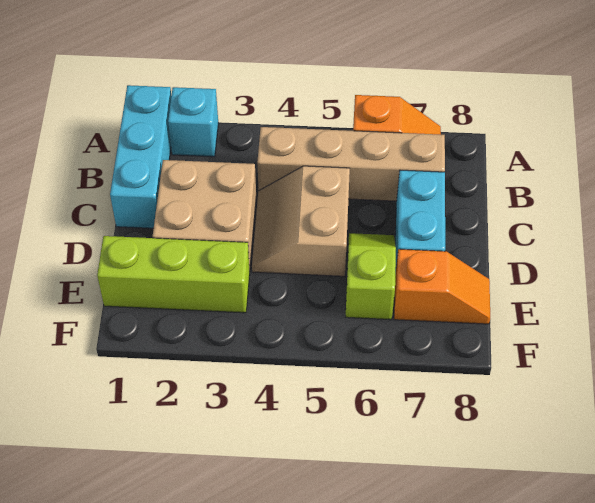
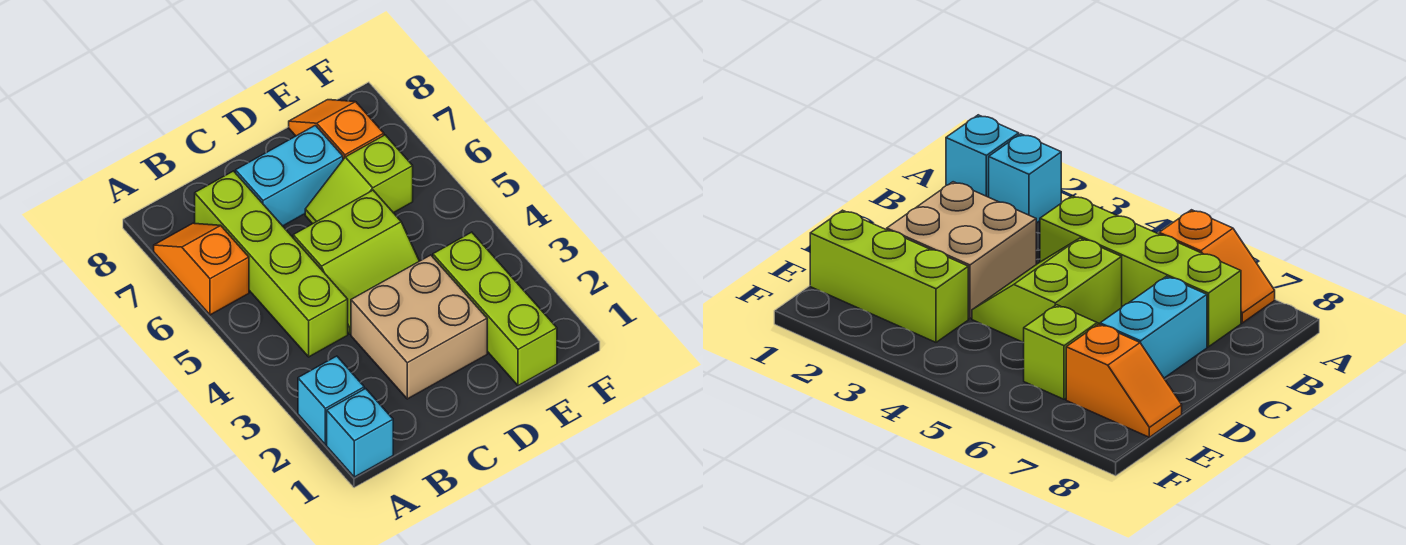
cyan 1x3 brick [110,85,171,228] -> cyan 1x1 brick [327,389,393,477]
tan 1x4 brick [257,127,445,201] -> lime 1x4 brick [195,171,348,357]
tan 2x2 slope [252,166,350,276] -> lime 2x2 slope [293,190,419,334]

